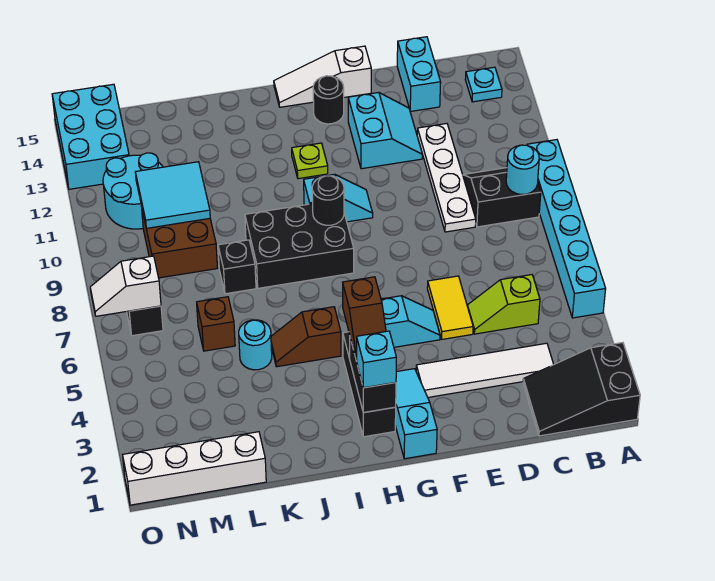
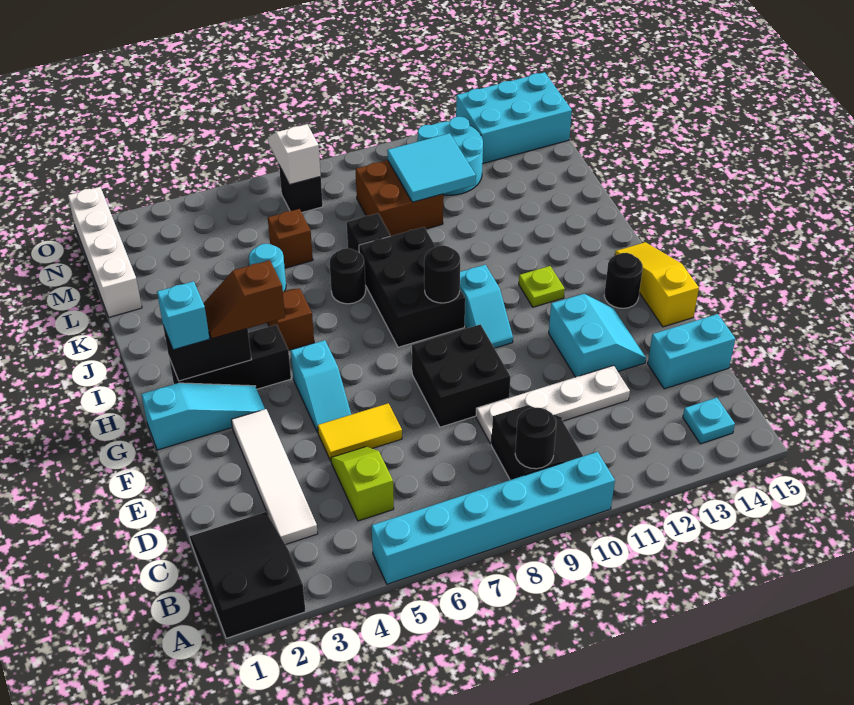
cyan 1x1 round brick [506,145,539,194] -> black 1x1 round brick [515,408,557,469]
none -> black 2x2 brick [412,324,511,427]
cyan 2x2 slope [348,92,422,169] -> cyan 2x2 slope turned to [549,294,646,377]
white 1x3 slope [274,46,371,107] -> yellow 1x3 slope [615,242,699,327]
none -> black 1x1 round brick [330,248,366,304]

